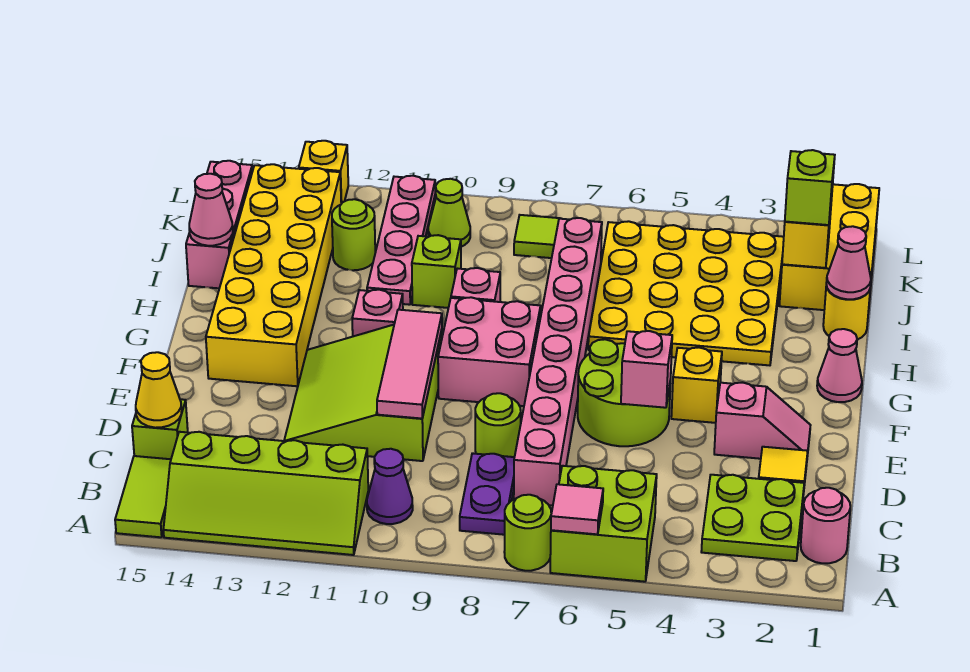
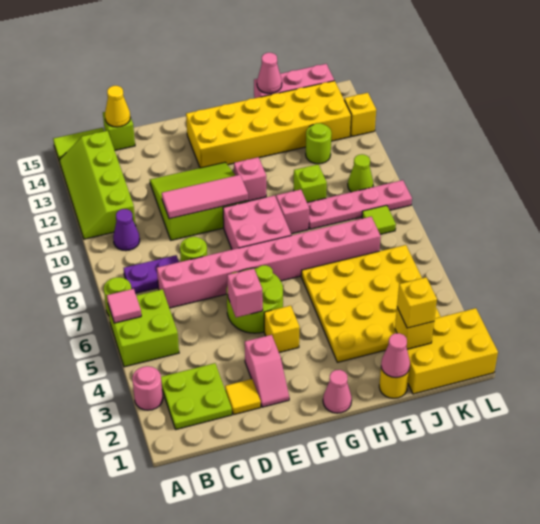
pink 1x1 round brick [801,488,850,563] -> pink 1x1 round brick moved to [132,366,163,410]
pink 1x4 plate [367,176,435,305] -> pink 1x4 plate moved to [307,180,412,229]
lime 1x1 brick [785,150,835,225] -> yellow 1x1 brick [397,277,437,328]

